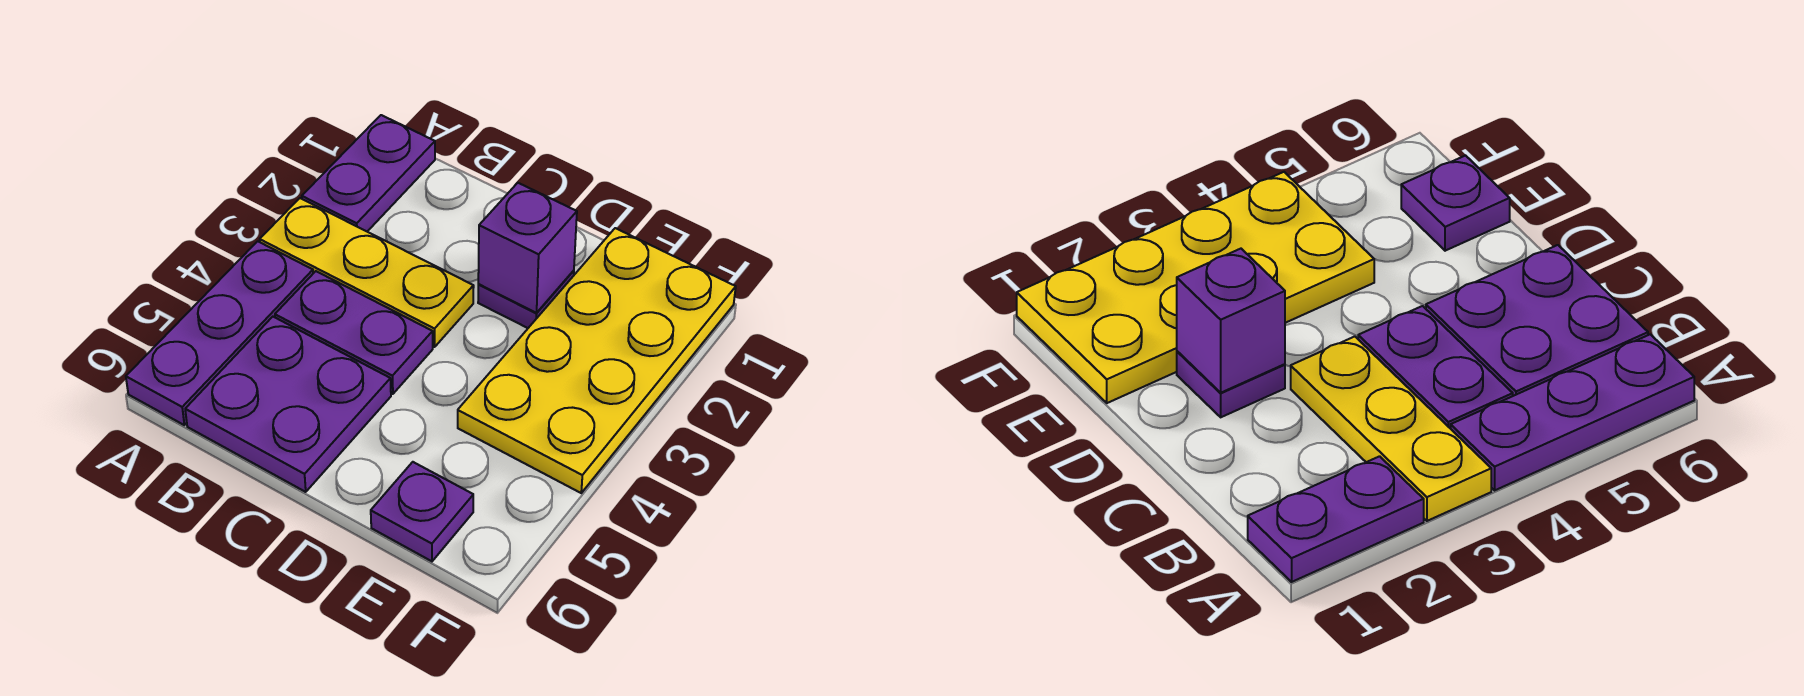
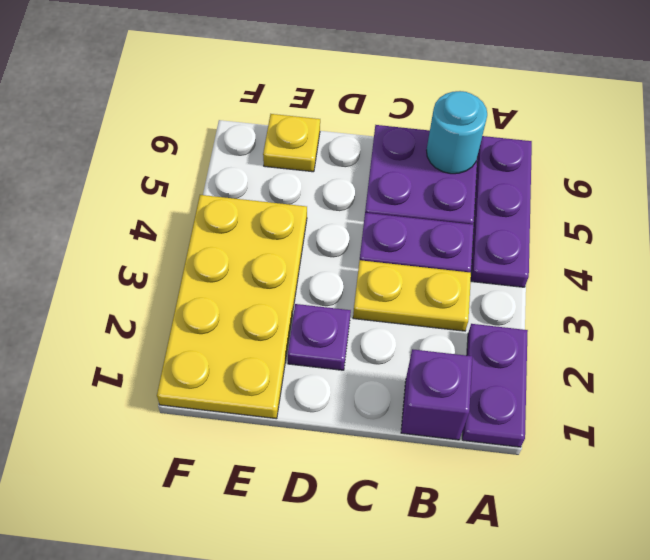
yellow 1x3 plate [260,198,474,347] -> yellow 1x2 plate [353,260,471,331]
none -> cyan 1x1 round brick [427,91,487,174]
purple 1x1 brick [478,183,577,313] -> purple 1x1 brick moved to [401,349,472,440]
purple 1x1 plate [371,462,473,561] -> yellow 1x1 plate [263,114,320,172]

